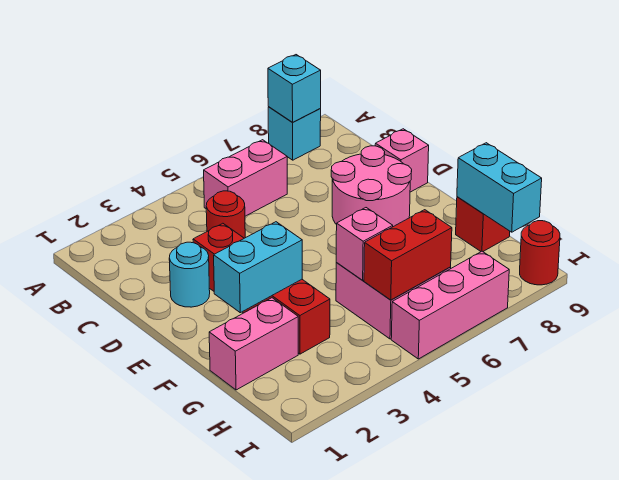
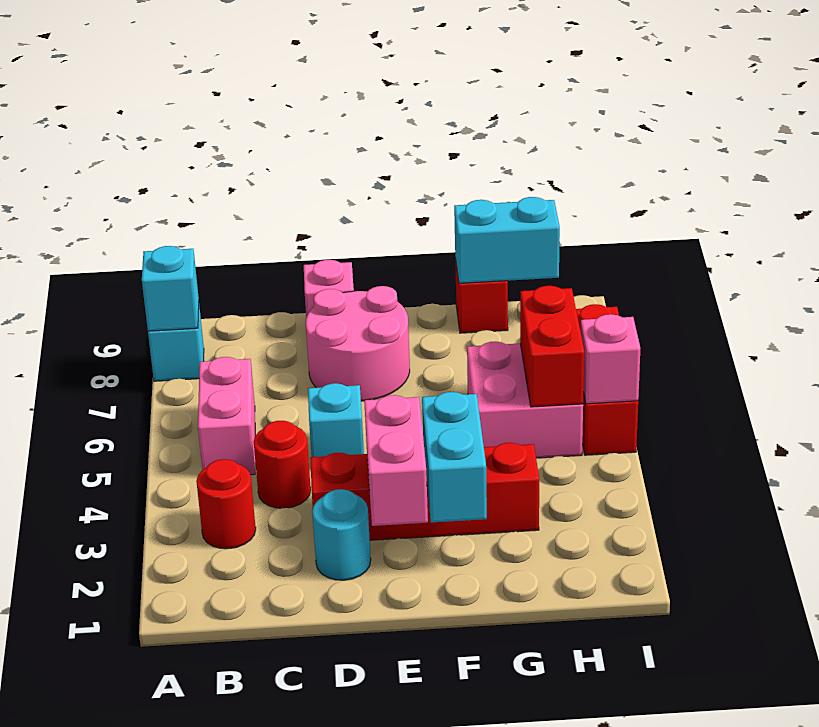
none -> cyan 1x1 brick [308,383,364,457]
pink 1x2 brick [209,298,298,390] -> pink 1x2 brick moved to [364,395,428,526]
pink 1x1 brick [336,208,393,280] -> pink 1x1 brick moved to [581,314,640,404]
pink 1x3 brick [391,251,509,359] -> red 1x3 brick [576,304,638,455]
red 1x1 round brick [520,221,560,285] -> red 1x1 round brick moved to [196,459,256,549]

